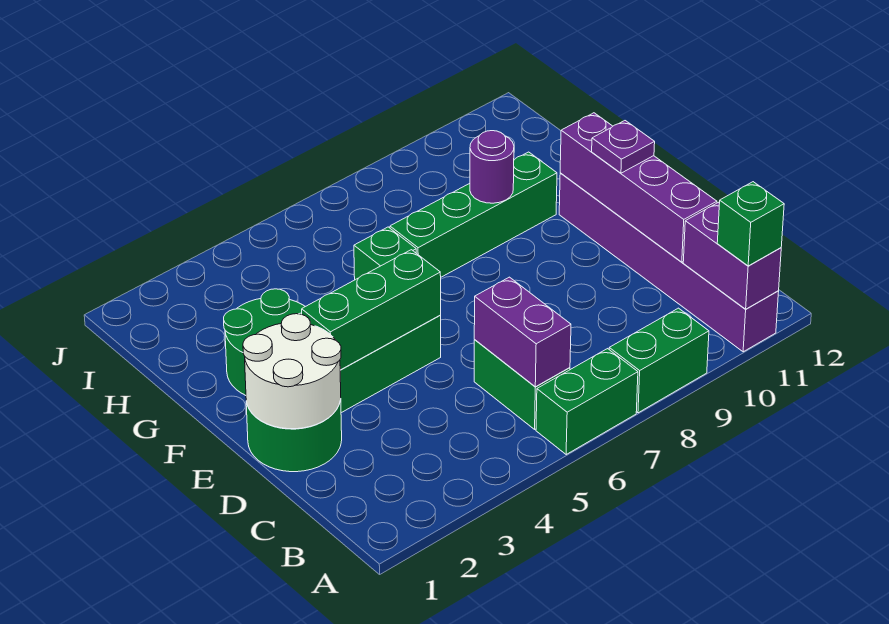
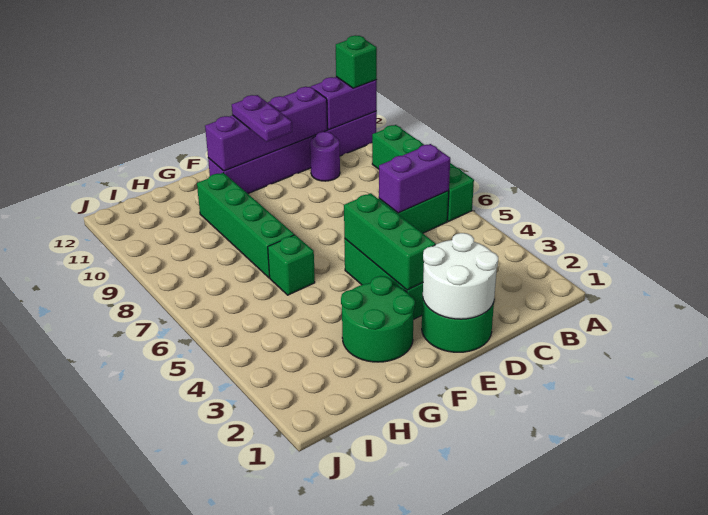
purple 1x1 plate [592,121,655,173] -> purple 1x2 plate [232,95,292,142]
purple 1x1 round brick [470,131,514,203] -> purple 1x1 round brick moved to [310,132,340,181]

